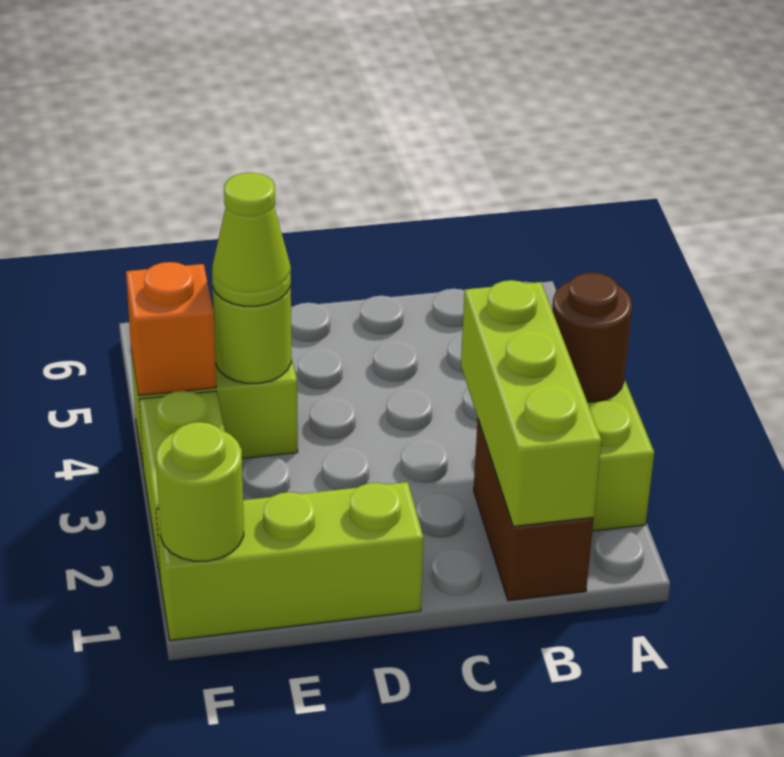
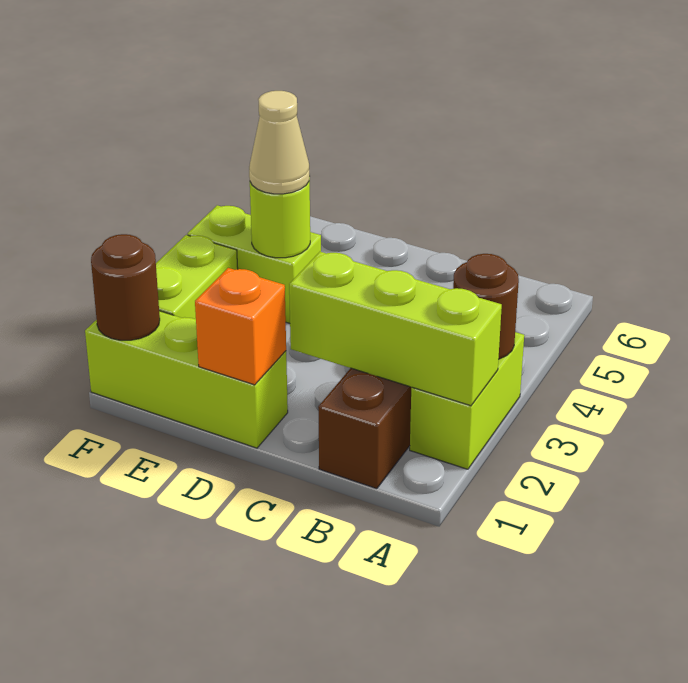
lime 1x3 brick [461,280,602,527] -> lime 1x3 brick turned to [289,252,502,406]
lime 1x1 cone [212,173,291,306] -> tan 1x1 cone [249,91,310,194]
lime 1x1 round brick [156,422,244,561] -> brown 1x1 round brick [91,234,160,340]
orange 1x1 brick [126,262,216,396] -> orange 1x1 brick moved to [195,268,286,385]

